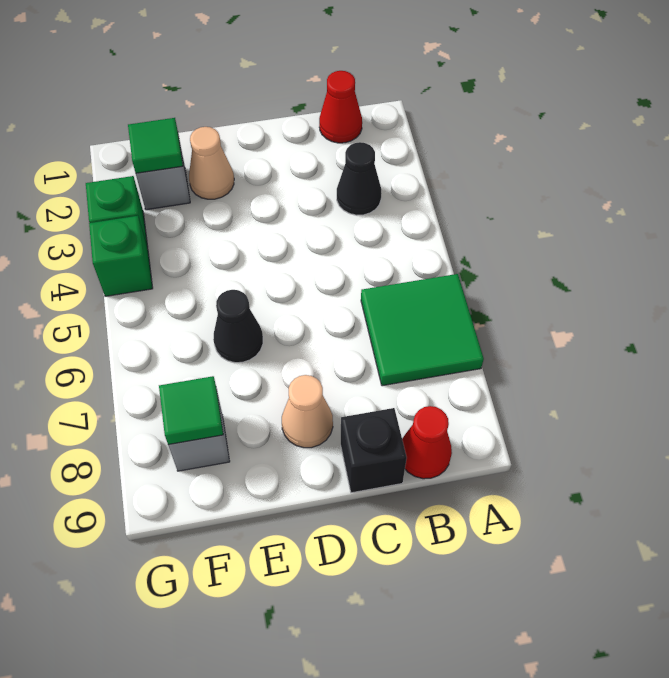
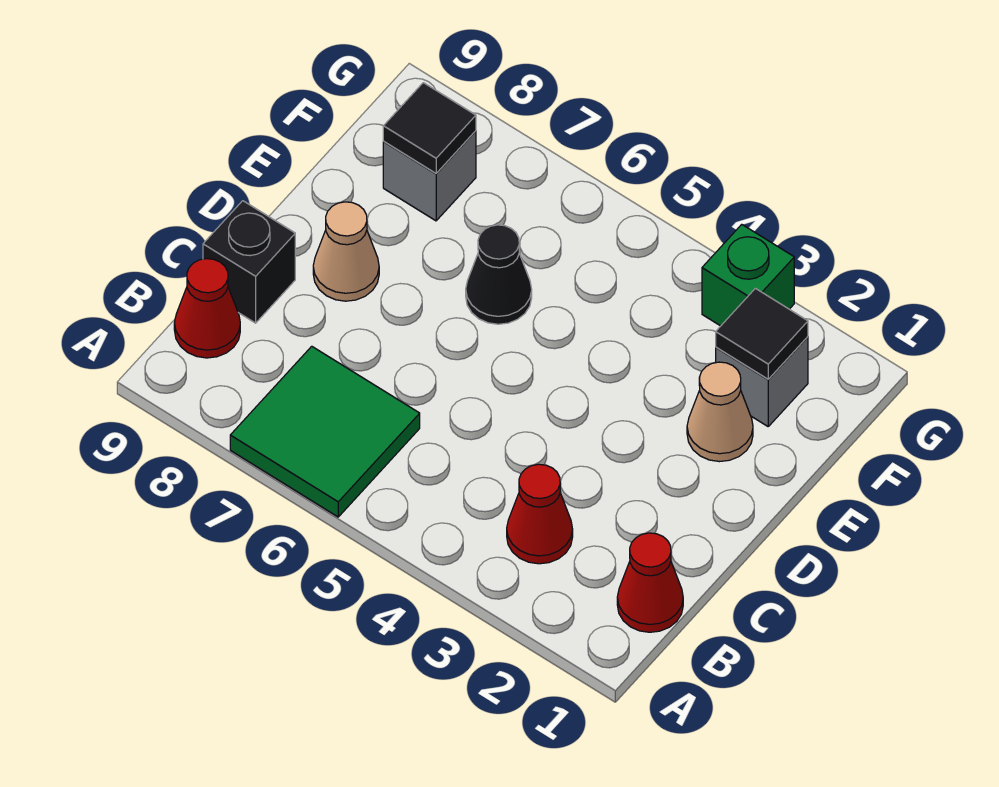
black 1x1 cone [337,142,382,215] -> red 1x1 cone [507,464,573,564]
green 1x1 tile [128,118,183,173] -> black 1x1 tile [716,288,808,379]
green 1x1 tile [159,376,223,445] -> black 1x1 tile [383,83,476,173]
green 1x1 brick [89,216,153,296] -> none

